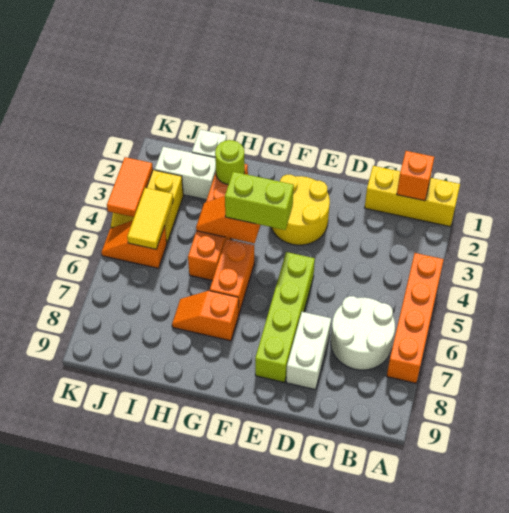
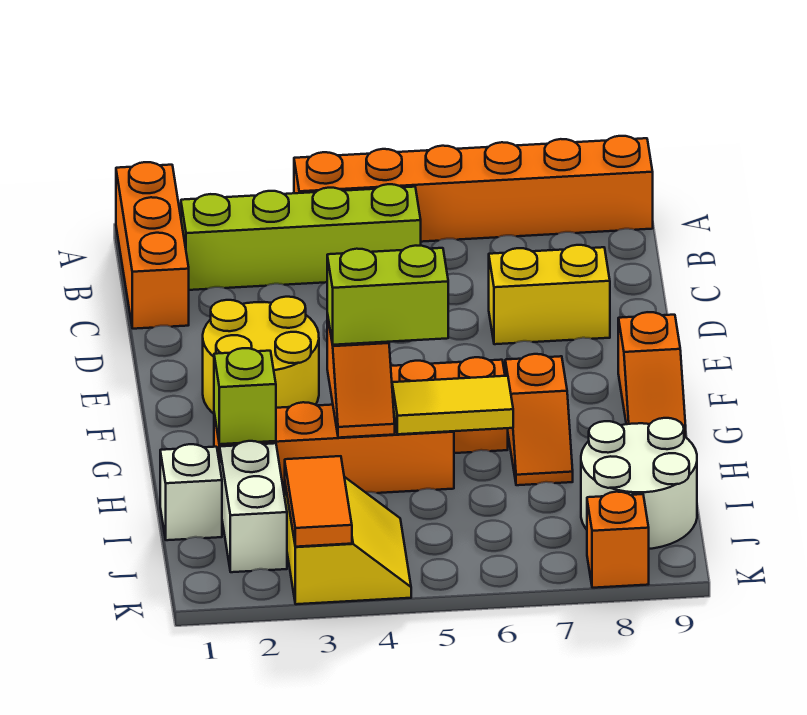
yellow 1x3 brick [365,166,460,227] -> orange 1x3 brick [116,162,189,329]
orange 1x4 brick [387,253,444,383] -> orange 1x6 brick [294,136,653,242]
orange 1x1 brick [397,151,434,201] -> orange 1x1 brick moved to [587,492,649,588]
white 2x2 round brick [331,296,395,370] -> white 2x2 round brick moved to [581,418,697,549]
white 1x2 brick [286,312,331,390] -> yellow 1x2 brick [489,245,610,344]
lime 1x4 brick [255,252,315,382] -> lime 1x4 brick moved to [181,184,421,290]
lime 1x2 brick [225,172,294,230] -> lime 1x2 brick turned to [327,246,448,345]
lime 1x1 round brick [215,140,245,184] -> lime 1x1 brick [214,348,276,444]
yellow 1x2 tile [127,188,173,249] -> yellow 1x2 tile moved to [392,376,513,434]
orange 1x2 slope [101,220,167,268] -> orange 1x2 slope moved to [618,312,686,437]
orange 1x2 tile [107,157,153,217] -> orange 1x2 tile turned to [285,456,352,547]

